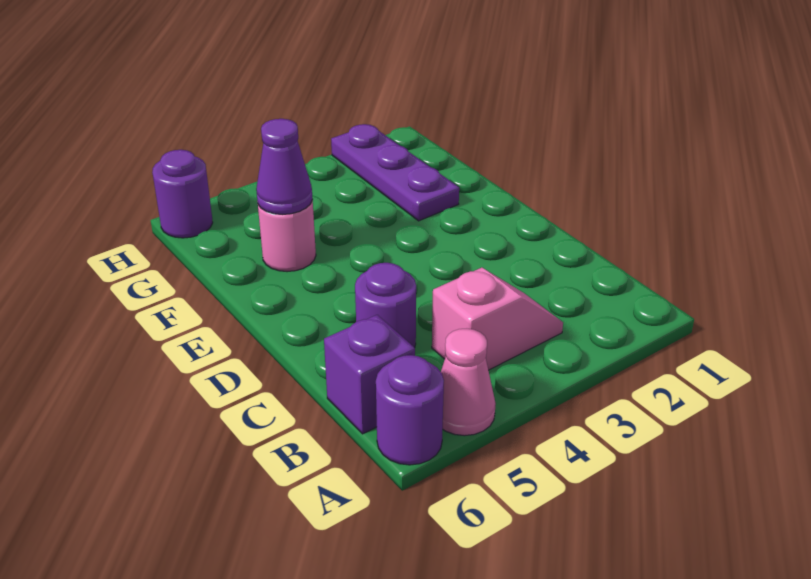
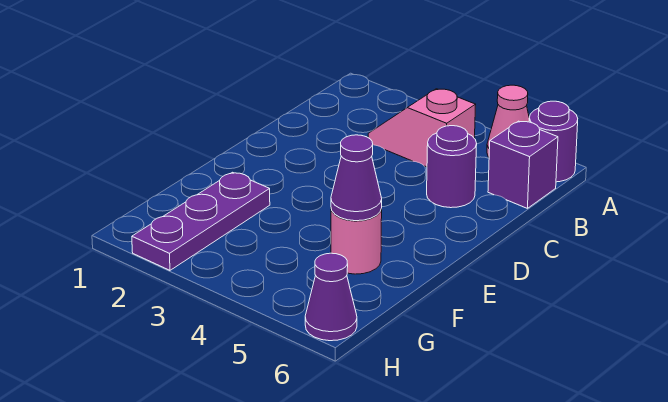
purple 1x1 round brick [152,150,213,238] -> purple 1x1 cone [305,253,357,341]

